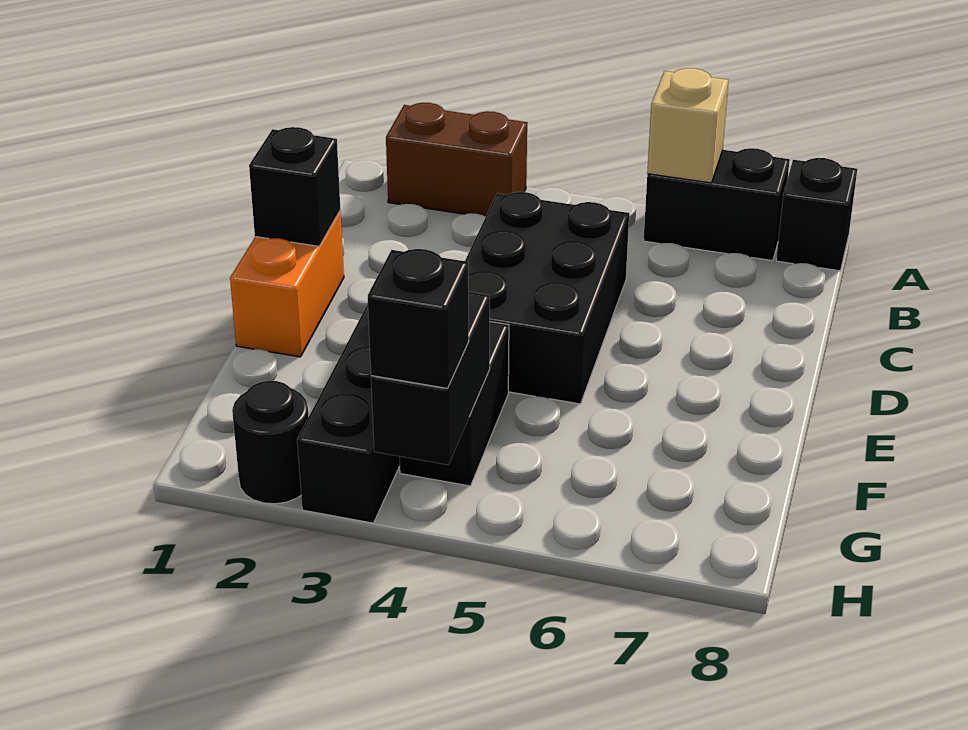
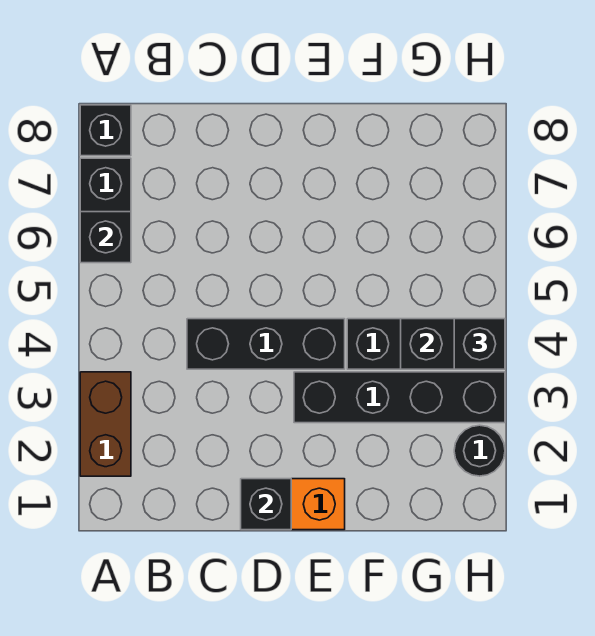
tan 1x1 brick [647,68,729,183] -> black 1x1 brick [80,212,131,263]
black 2x3 brick [465,192,629,404] -> black 1x3 brick [187,319,345,369]

